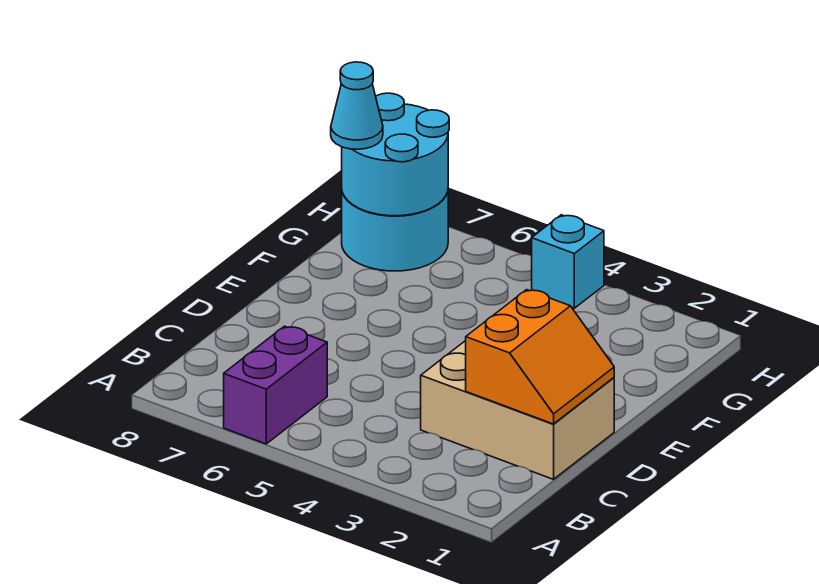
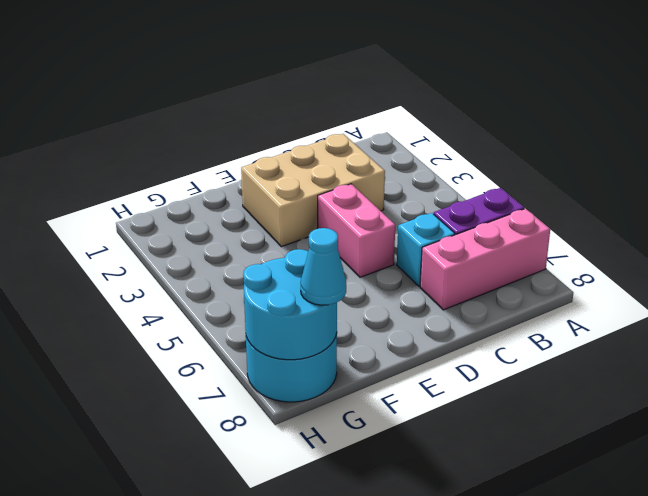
none -> pink 1x3 brick [420,209,550,310]
tan 2x3 brick [421,341,614,479] -> tan 2x3 brick turned to [241,134,385,247]
orange 2x2 slope [466,290,614,424] -> none
none -> pink 1x2 brick [318,184,395,277]
cyan 1x1 brick [532,215,604,308] -> cyan 1x1 brick moved to [397,213,455,286]

